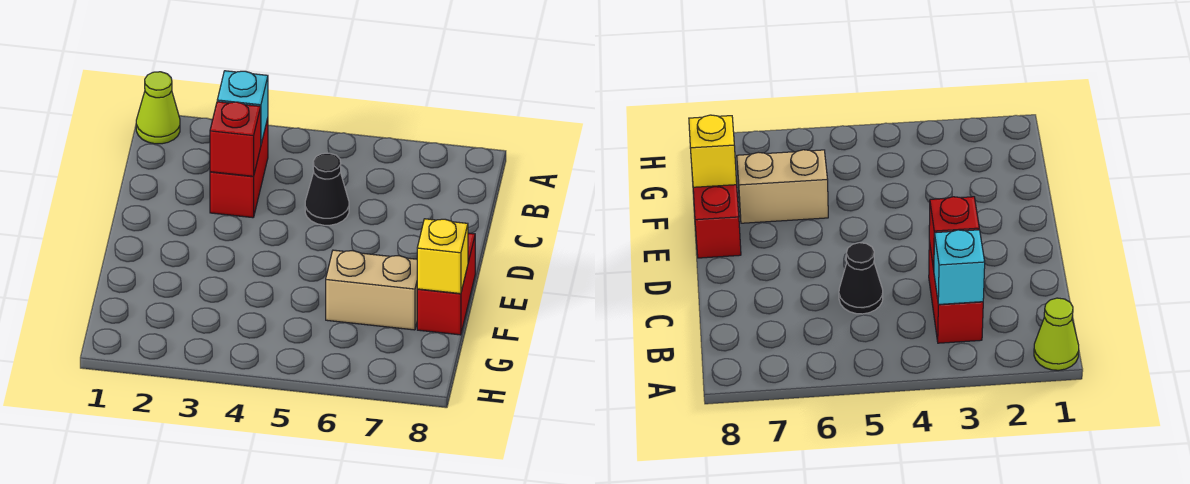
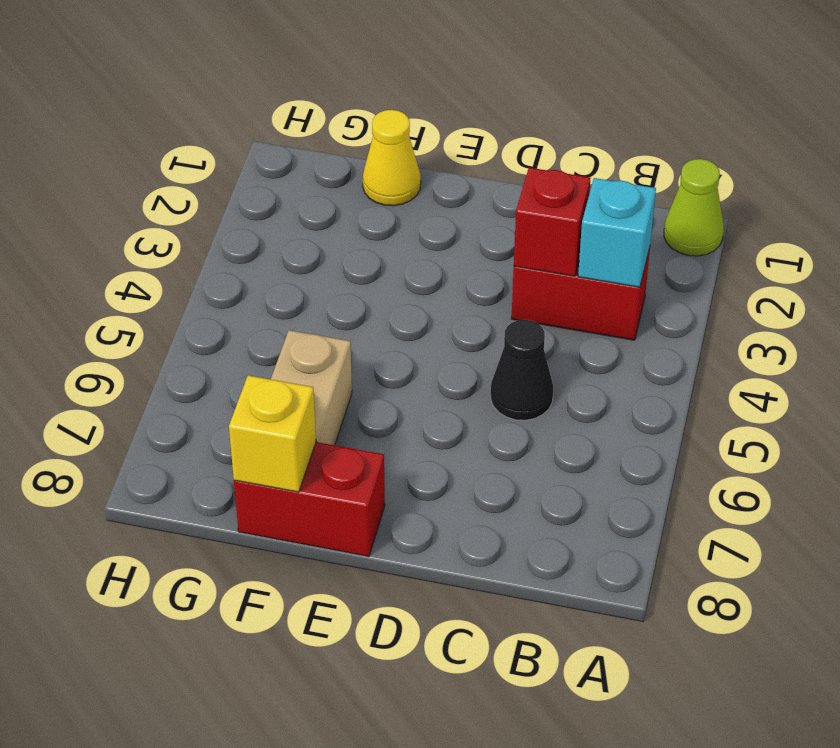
none -> yellow 1x1 cone [363,110,421,206]

